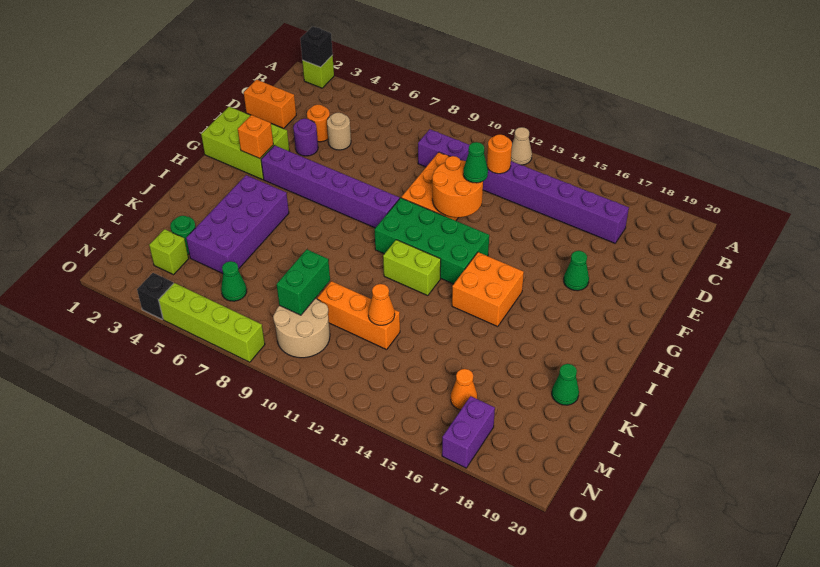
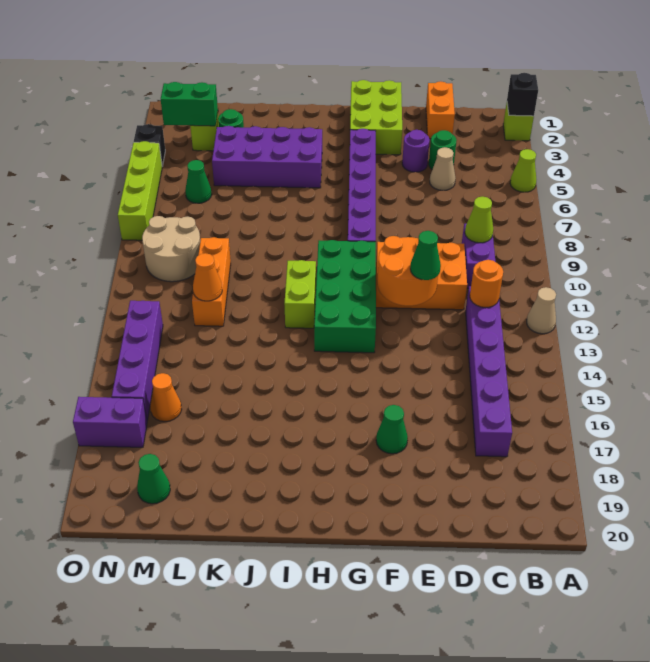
none -> lime 1x1 cone [510,149,536,192]
none -> lime 1x1 cone [465,197,493,243]
orange 1x1 round brick [307,105,330,142] -> green 1x1 round brick [429,130,457,169]
tan 1x1 round brick [327,113,351,150] -> tan 1x1 cone [430,147,455,190]
orange 1x1 brick [238,115,273,159] -> none
orange 2x2 brick [452,252,524,327] -> none
green 1x1 cone [552,364,579,405] -> green 1x1 cone moved to [137,454,170,504]
green 1x2 brick [276,249,330,315] -> green 1x2 brick moved to [161,82,218,126]
none -> purple 1x4 brick [112,301,163,421]

